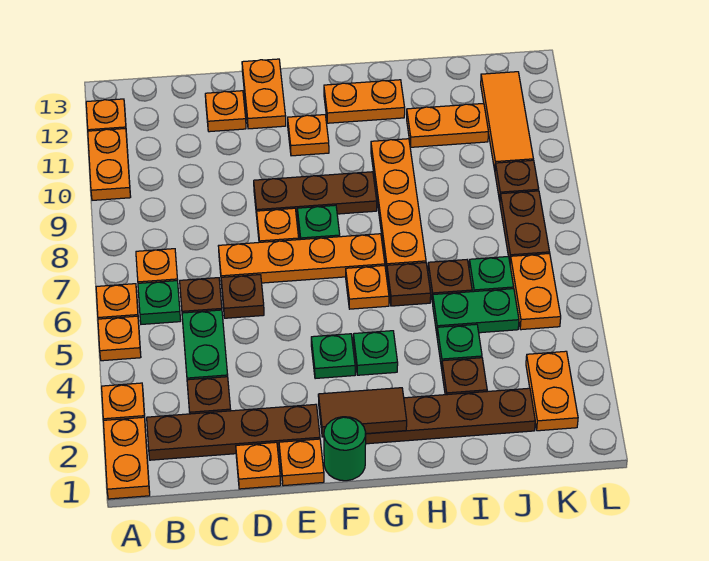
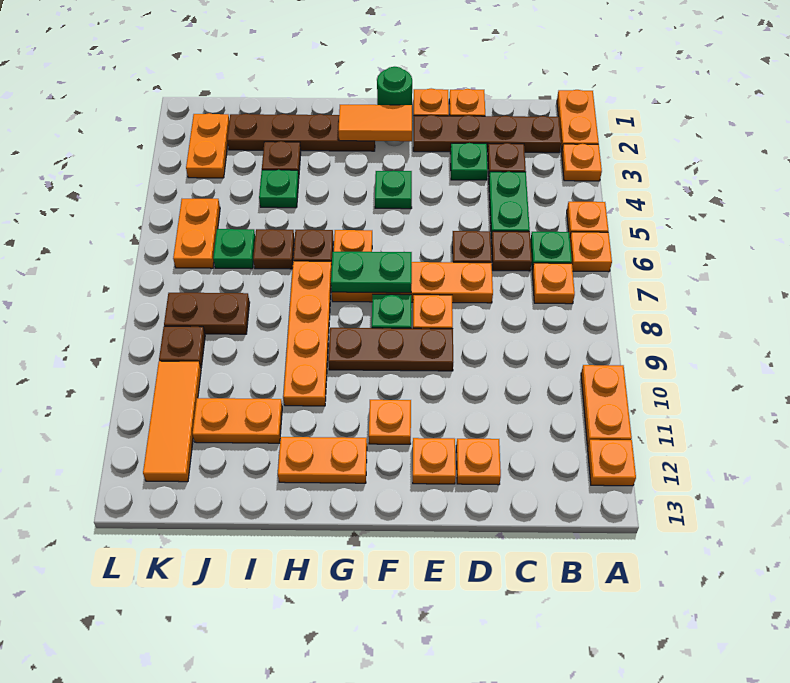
orange 1x2 plate [242,59,286,129] -> orange 1x1 plate [413,438,456,484]
brown 1x2 tile [318,388,407,437] -> orange 1x2 tile [338,105,412,141]
green 1x1 plate [353,331,398,375] -> green 1x1 plate moved to [450,143,488,180]
green 1x2 plate [433,289,519,333] -> green 1x2 plate moved to [331,252,412,293]
brown 1x2 plate [500,191,550,261] -> brown 1x2 plate turned to [164,293,250,334]

